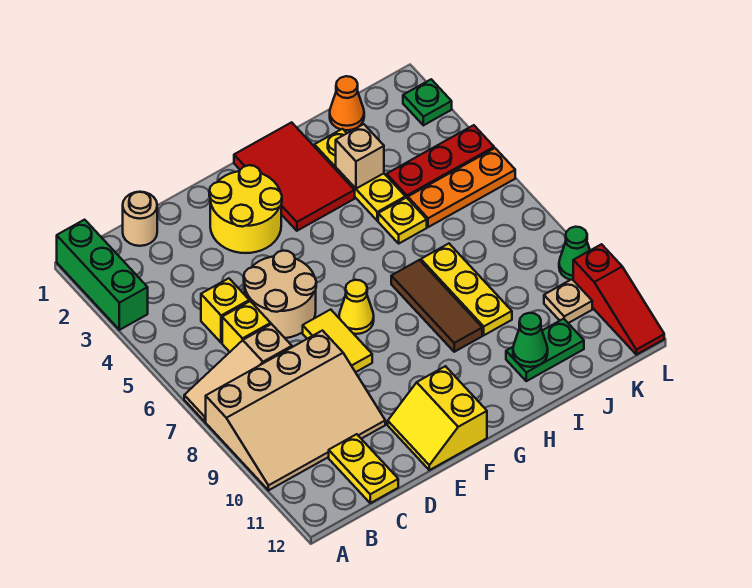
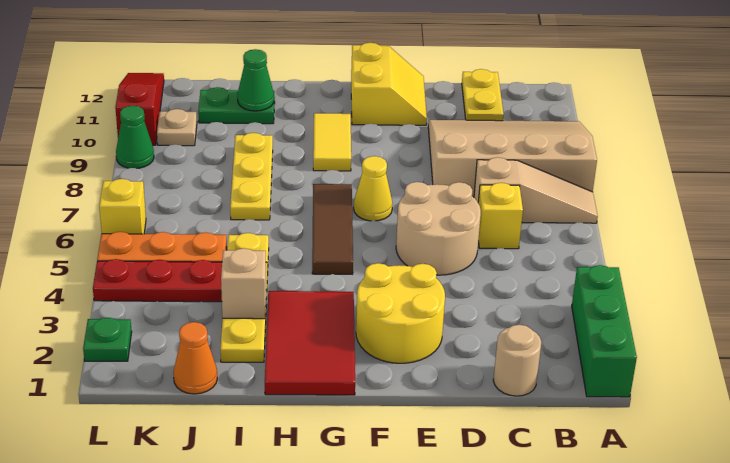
yellow 1x1 brick [201,278,249,343] -> yellow 1x1 brick moved to [99,179,146,234]
yellow 1x2 tile [303,309,372,372] -> yellow 1x2 tile moved to [313,113,351,171]
brown 1x3 tile [391,260,482,352] -> brown 1x3 tile moved to [312,184,353,274]

